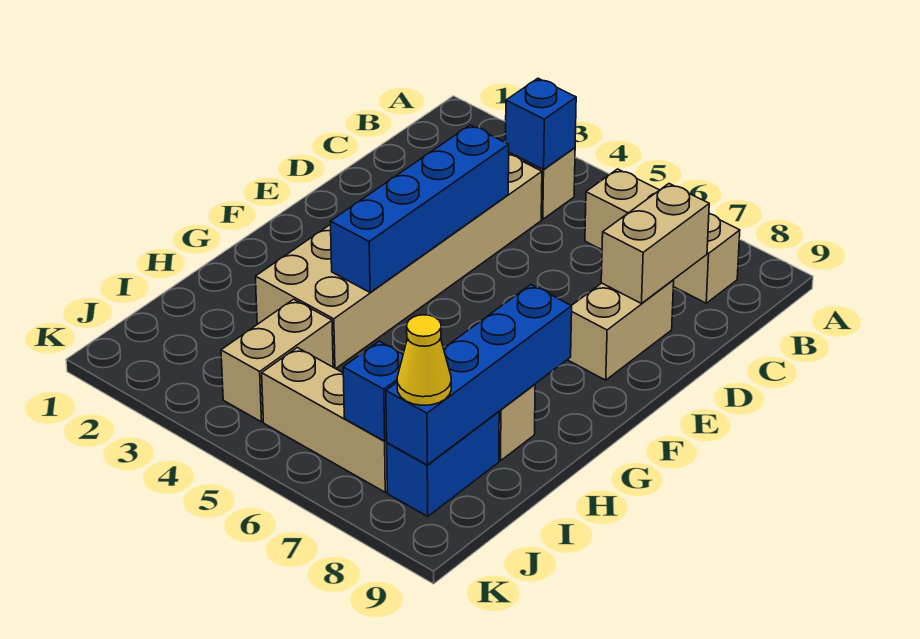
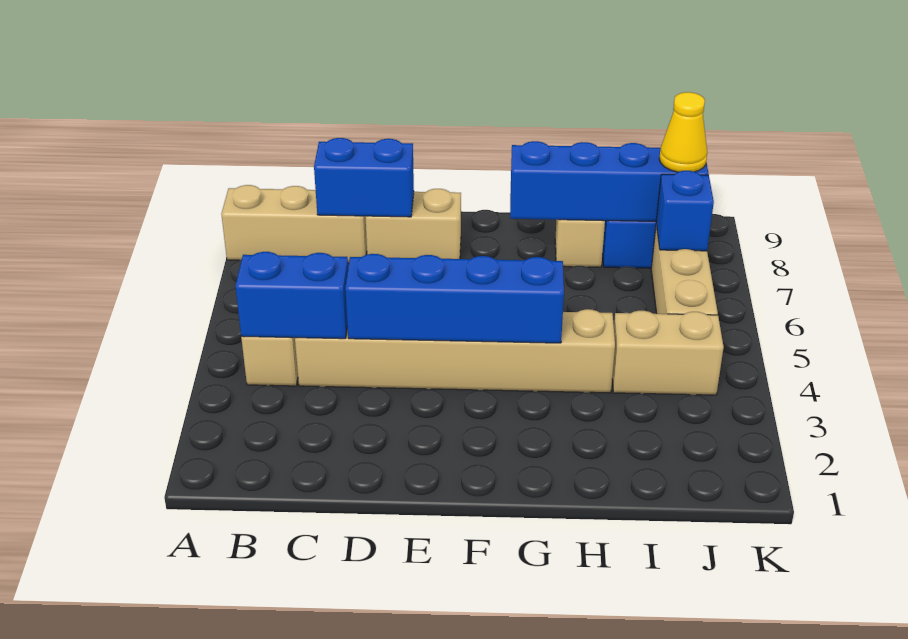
blue 1x1 brick [506,78,576,169] -> blue 1x2 brick [235,252,348,339]
tan 1x3 brick [585,169,740,303] -> tan 1x3 brick turned to [221,185,367,262]
tan 2x6 brick [255,155,542,369] -> tan 1x6 brick [295,309,615,393]
tan 1x2 brick [601,184,709,304] -> blue 1x2 brick [314,138,414,217]

